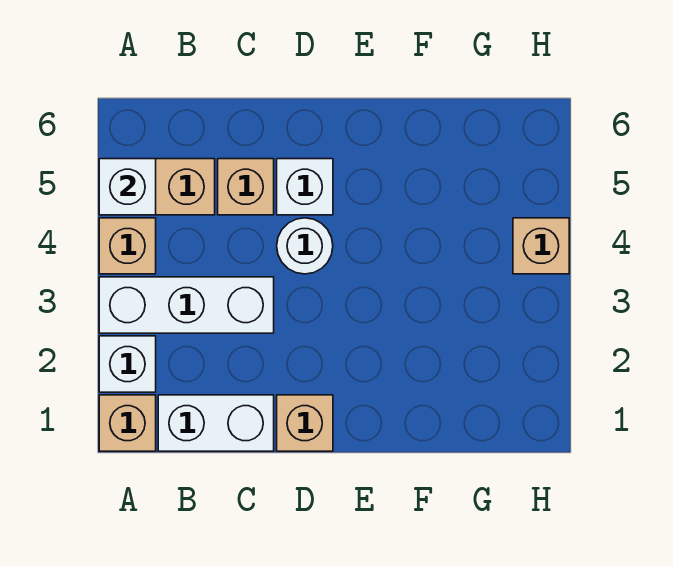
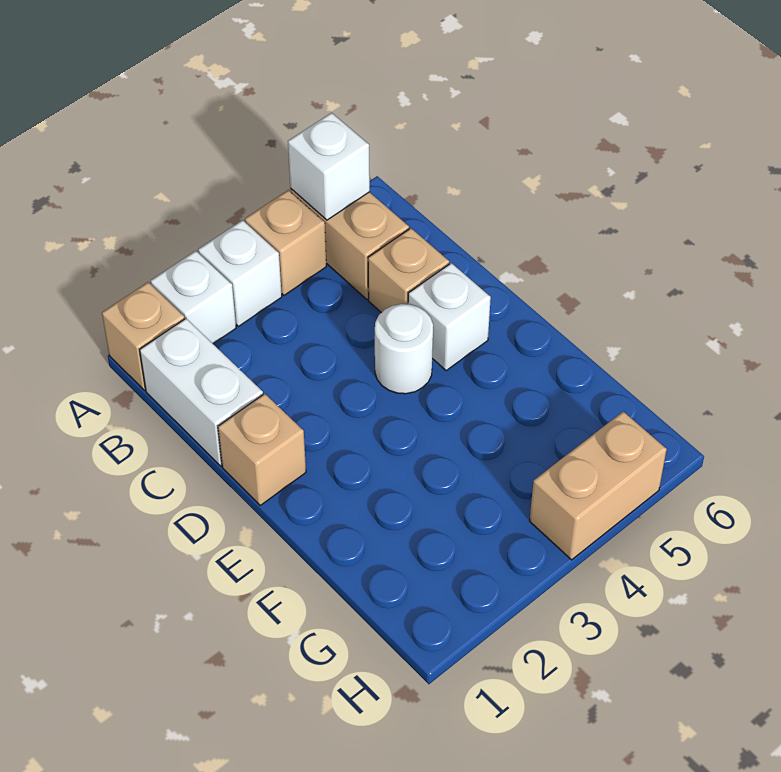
white 1x3 brick [99,277,274,333] -> white 1x1 brick [198,220,282,326]
tan 1x1 brick [513,218,569,274] -> tan 1x2 brick [530,412,667,560]

